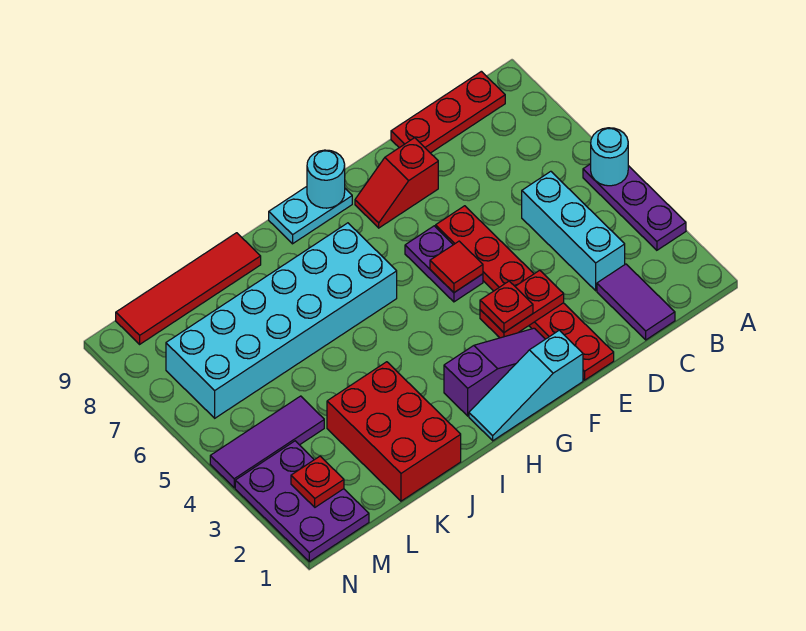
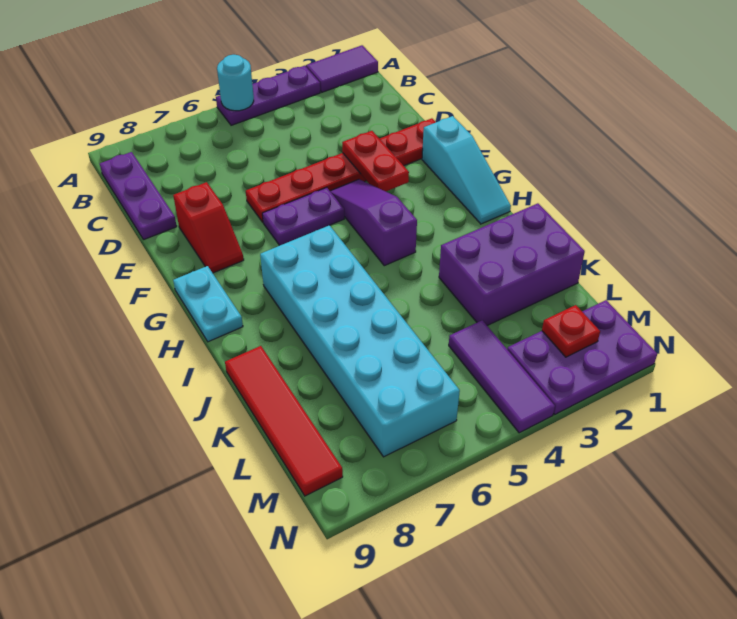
red 1x3 plate [391,71,505,153] -> purple 1x3 plate [100,152,177,240]
purple 1x2 tile [597,264,675,340] -> purple 1x2 tile moved to [306,45,378,92]
cyan 1x3 brick [522,171,625,291] -> none
purple 1x3 slope [444,328,545,416] -> purple 1x3 slope moved to [330,179,417,266]
red 1x1 plate [480,281,533,332] -> none
red 1x1 tile [430,241,483,292] -> none
cyan 1x1 round brick [307,150,345,208] -> none
red 2x3 brick [327,362,461,501] -> purple 2x3 brick [439,203,585,325]

